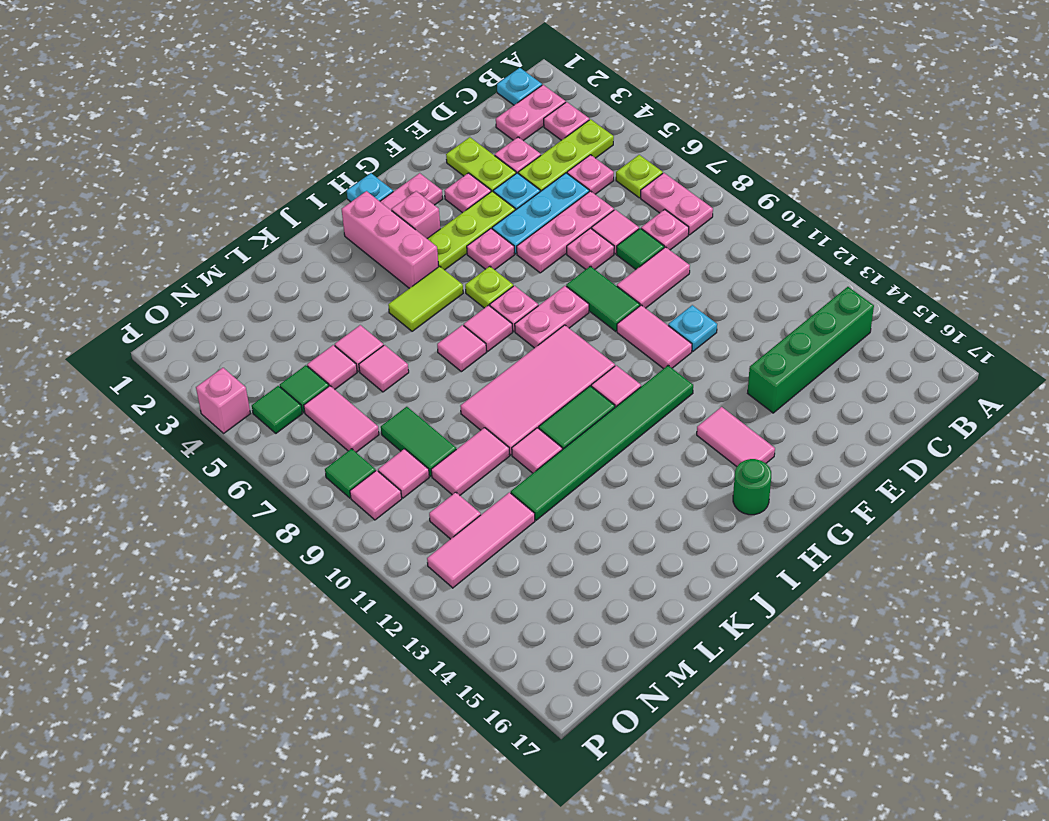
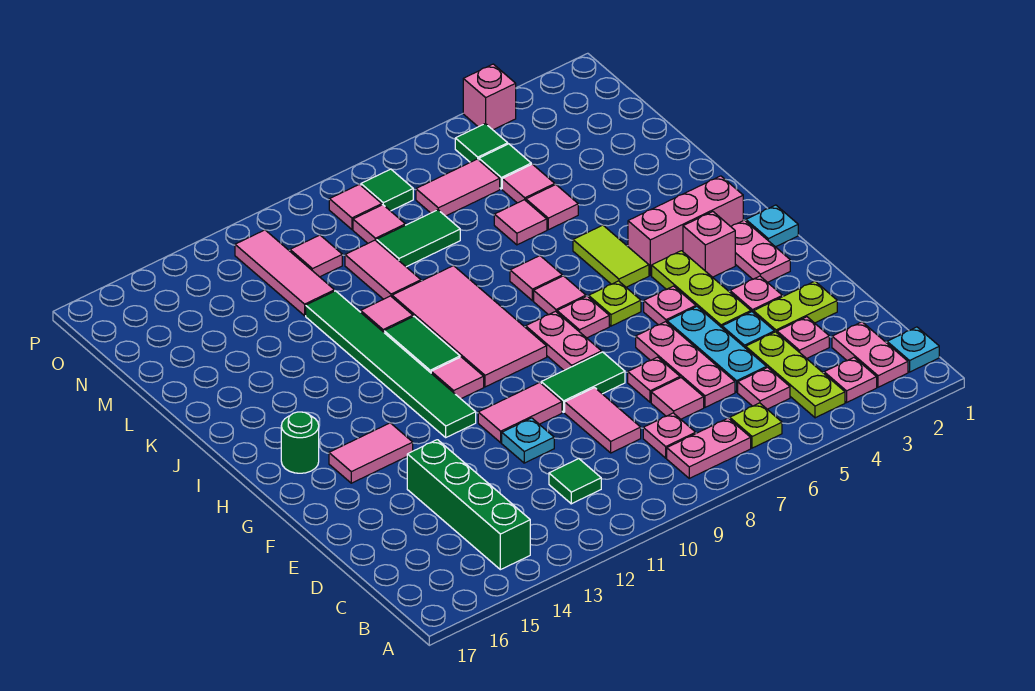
green 1x1 tile [616,228,664,269] -> green 1x1 tile moved to [549,459,601,504]

